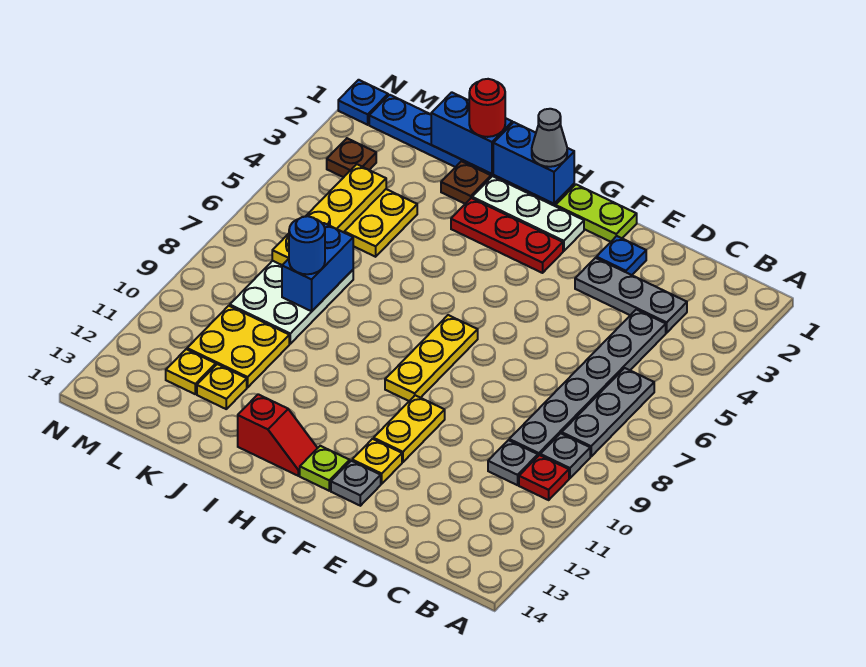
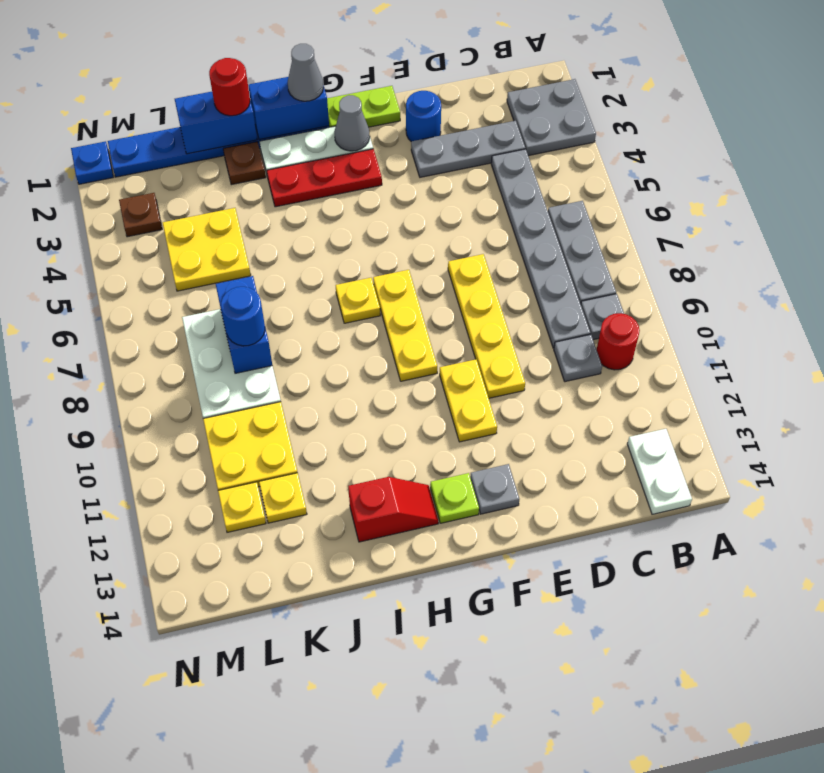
none -> grey 2x2 plate [507,79,596,156]
red 1x1 plate [519,455,569,500] -> red 1x1 round brick [597,313,640,370]
none -> white 1x2 plate [627,429,692,514]
blue 1x1 plate [596,236,646,275] -> blue 1x1 round brick [406,91,441,141]
yellow 1x1 plate [352,439,402,484] -> yellow 1x1 plate moved to [336,278,380,323]
none -> grey 1x1 cone [334,95,370,151]
yellow 1x4 plate [272,164,386,265] -> yellow 1x4 plate moved to [448,254,525,398]

